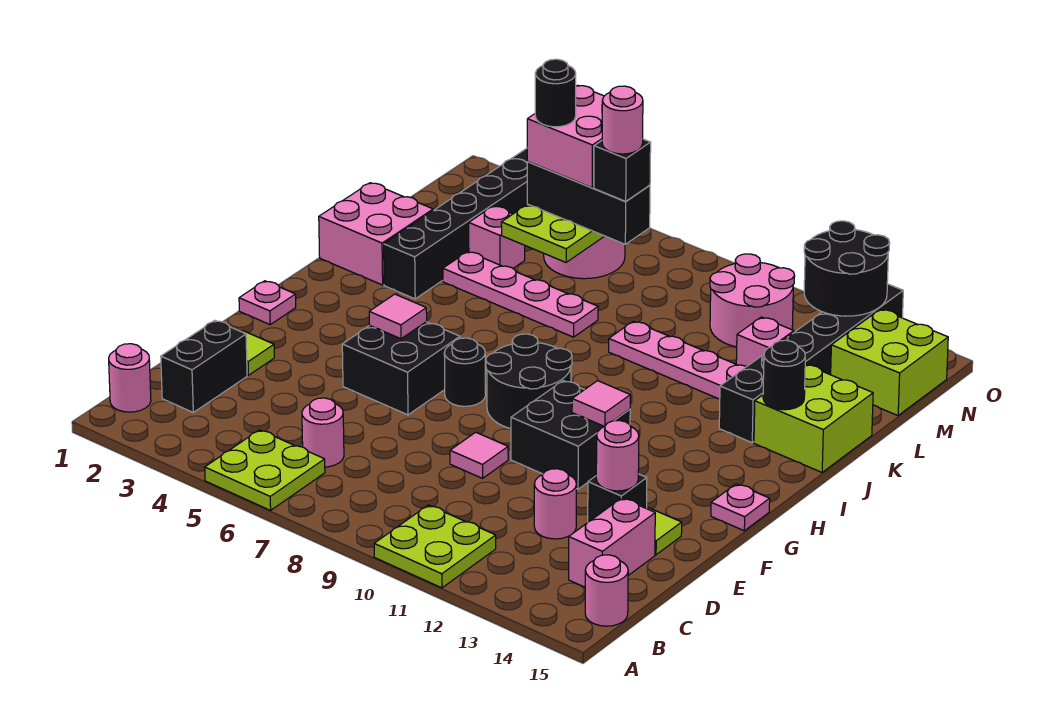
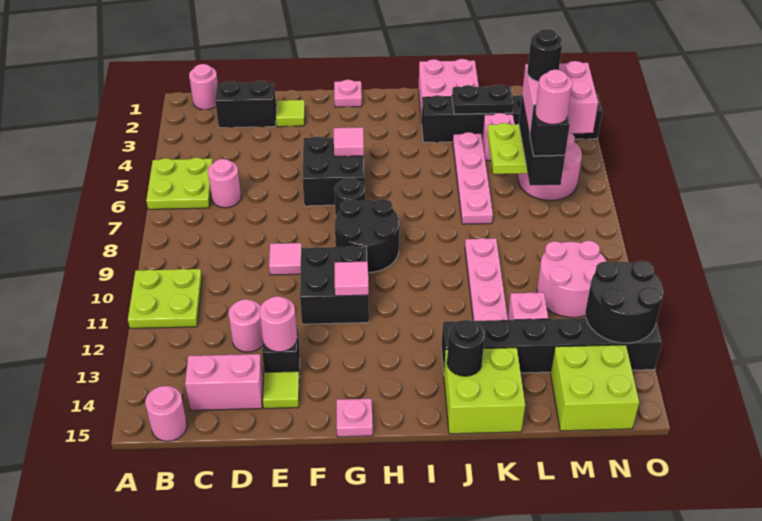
none -> black 1x2 plate [452,85,514,114]

